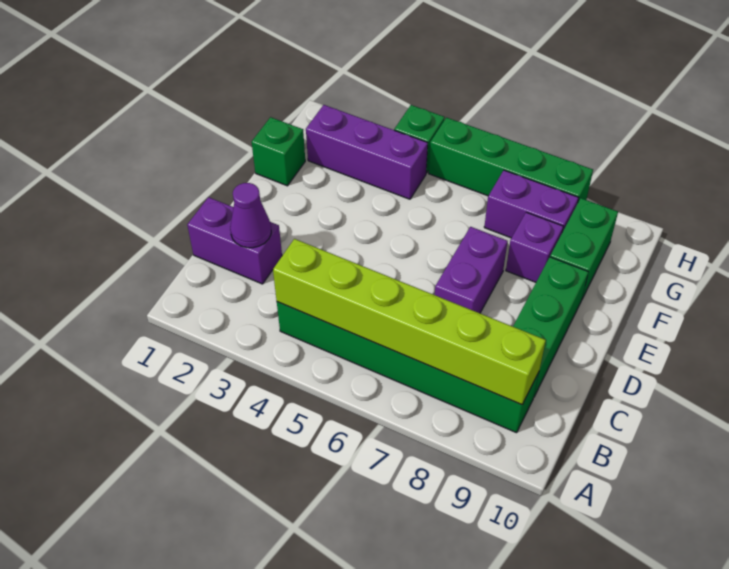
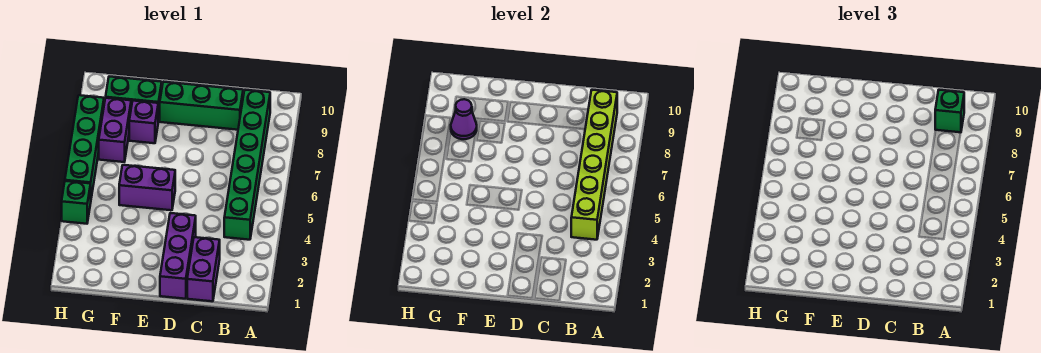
purple 1x1 cone [230,183,271,248] -> purple 1x1 cone moved to [451,99,477,139]
purple 1x2 brick [435,227,508,313] -> purple 1x2 brick moved to [119,165,175,210]
green 1x1 brick [252,117,305,186] -> green 1x1 brick moved to [935,90,964,132]
purple 1x3 brick [306,105,428,199] -> purple 1x3 brick moved to [160,213,196,299]

